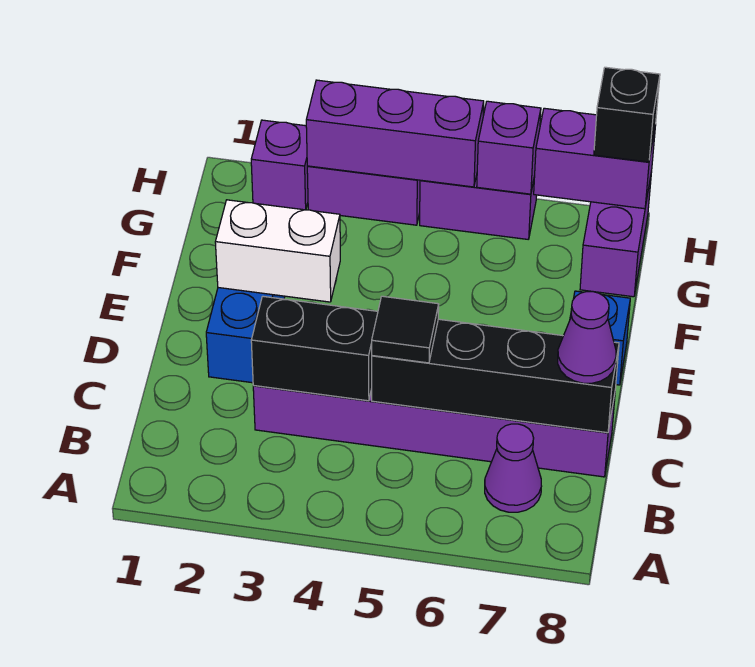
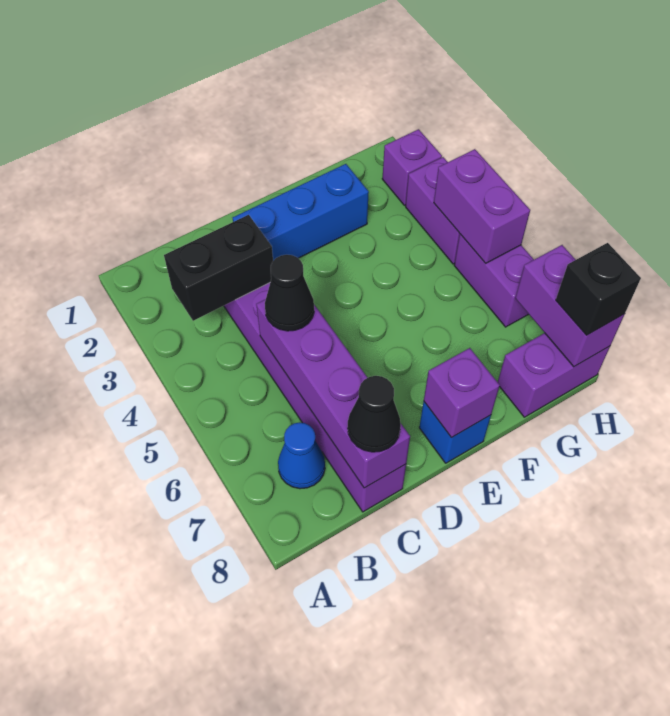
purple 1x1 cone [485,424,541,512] -> blue 1x1 cone [278,422,325,489]
black 1x2 brick [251,296,378,401] -> black 1x2 brick turned to [164,215,273,321]
black 1x4 brick [372,319,619,433] -> purple 1x4 brick [256,299,410,488]
black 1x1 tile [372,296,439,363] -> black 1x1 cone [265,255,314,331]
purple 1x1 cone [558,292,616,383] -> black 1x1 cone [348,376,401,452]
white 1x2 brick [215,200,340,302] -> none
purple 1x3 brick [306,80,484,187] -> purple 1x2 brick [434,149,530,263]
purple 1x1 brick [477,101,541,194] -> purple 1x1 brick moved to [424,348,500,437]

